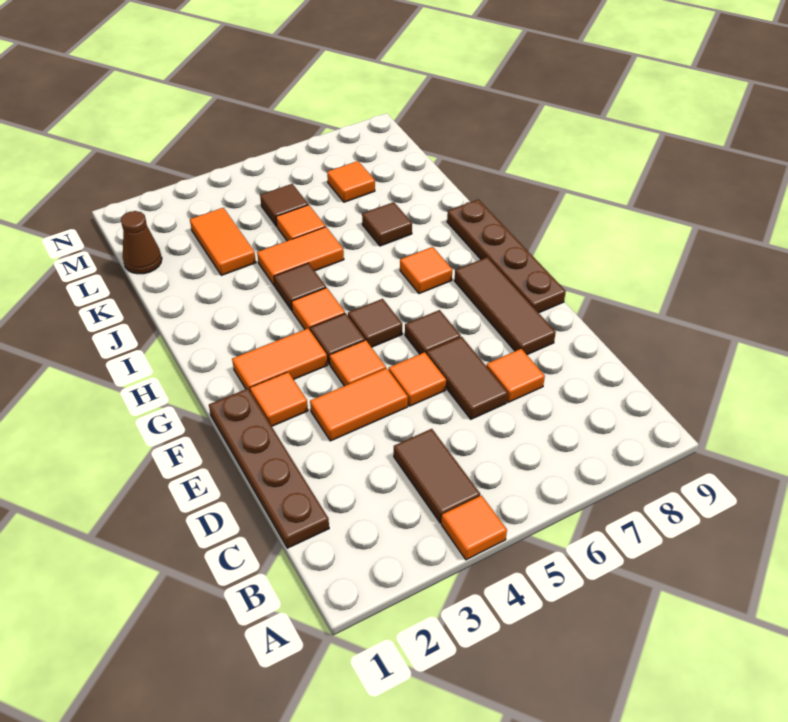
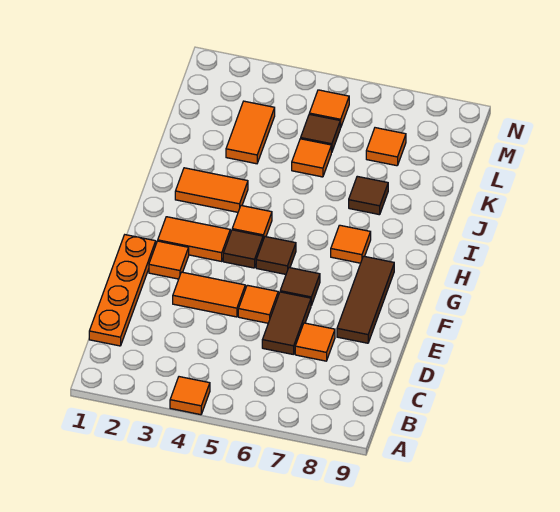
brown 1x2 tile [394,429,480,523] -> none
brown 1x4 plate [209,389,329,548] -> orange 1x4 plate [89,235,156,346]
orange 1x1 tile [330,340,386,386] -> orange 1x1 tile moved to [309,90,349,128]
brown 1x4 plate [447,199,566,313] -> none
brown 1x1 tile [274,263,326,311] -> none
orange 1x2 tile [257,227,344,286] -> orange 1x2 tile moved to [175,168,248,212]
brown 1x1 cone [121,211,162,274] -> none

